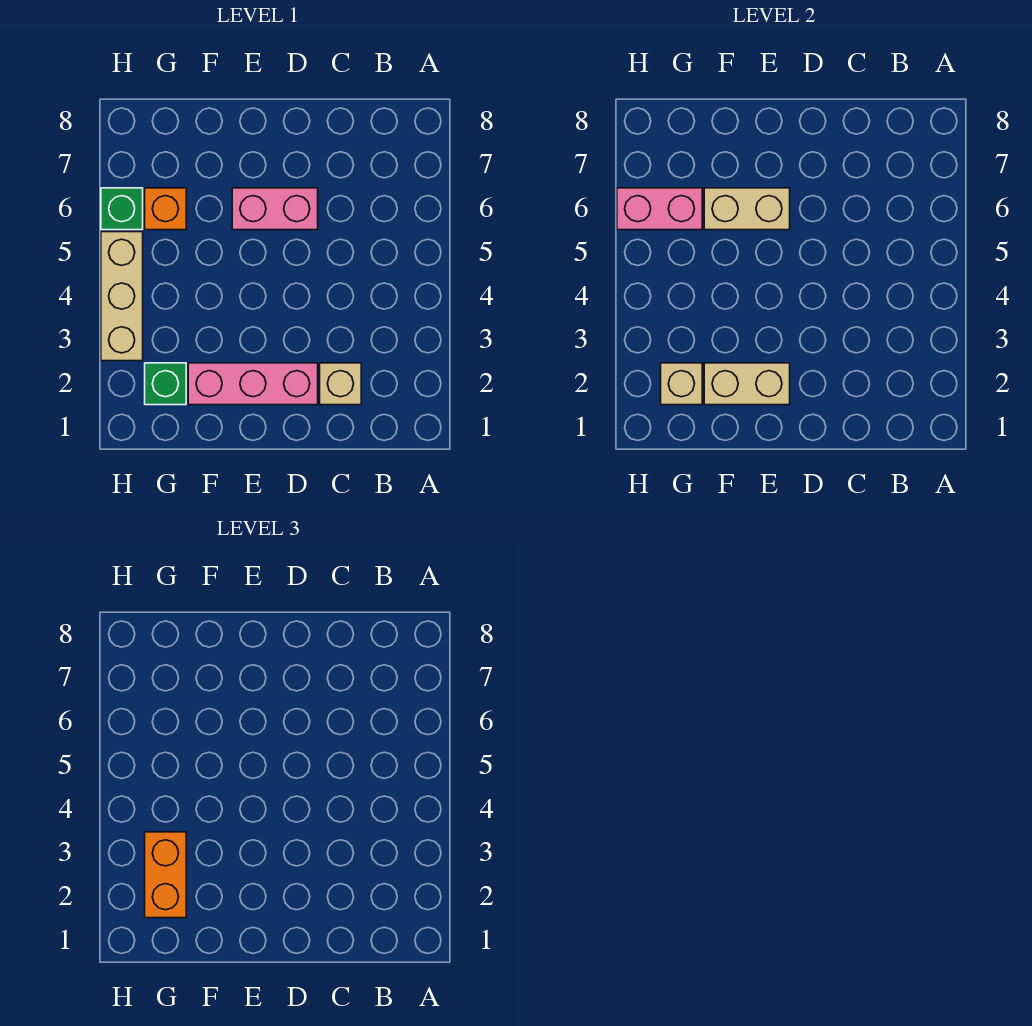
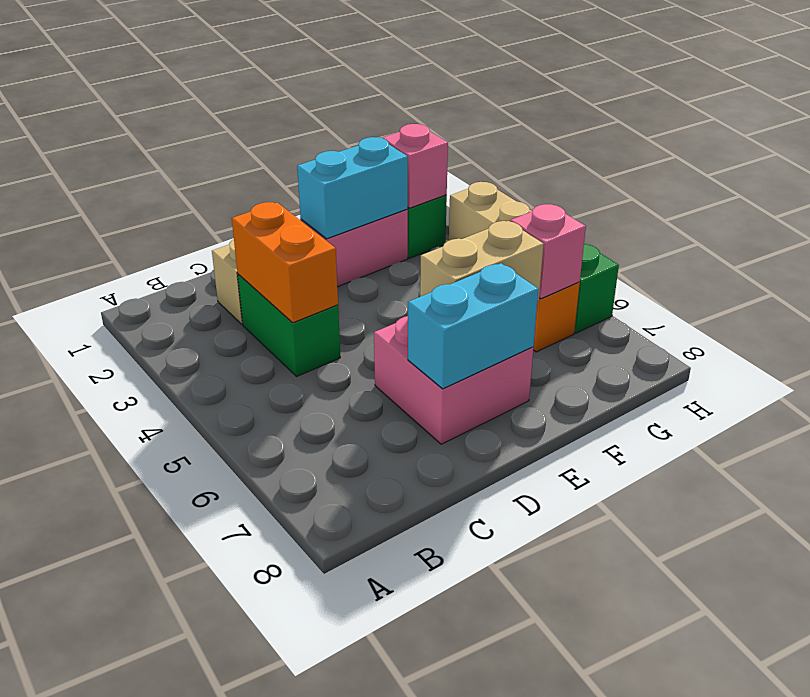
none -> green 1x2 brick [238,274,340,376]
pink 1x2 brick [232,188,318,230] -> pink 2x2 brick [374,316,533,444]
none -> cyan 1x2 brick [408,263,538,389]
tan 1x2 brick [704,363,790,405] -> cyan 1x2 brick [297,137,408,239]
tan 1x1 brick [661,363,702,405] -> pink 1x1 brick [383,124,448,208]
orange 1x2 brick [145,832,186,918] -> orange 1x2 brick moved to [232,202,338,323]
pink 1x2 brick [617,188,702,230] -> pink 1x1 brick [510,204,586,299]

